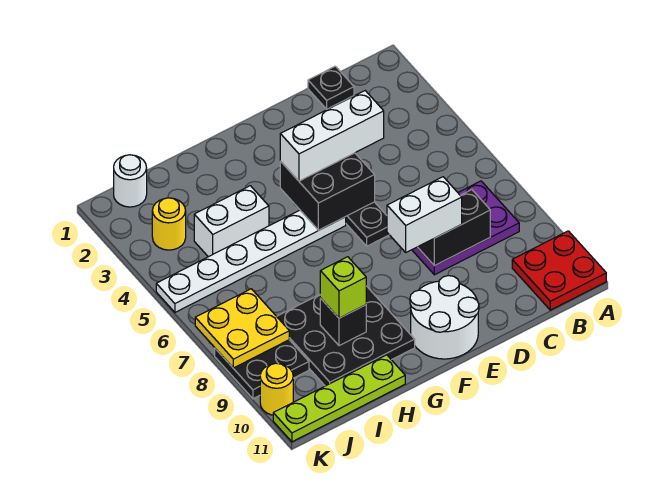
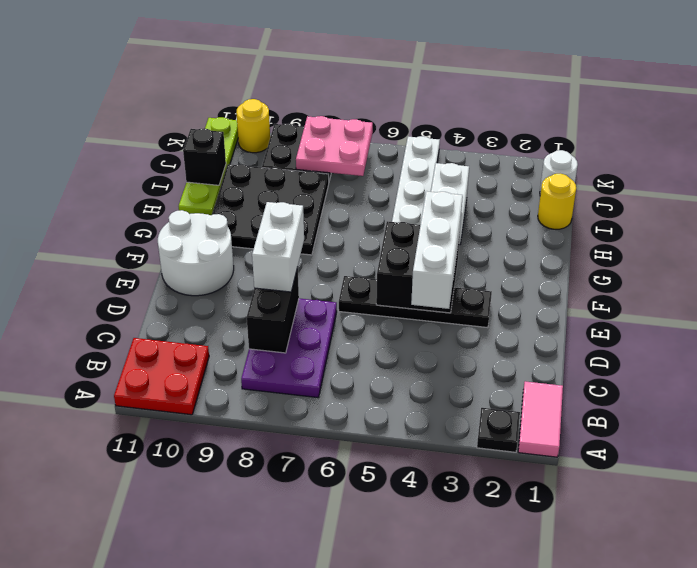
none -> pink 1x2 tile [518,381,563,457]
black 1x1 plate [308,66,354,109] -> black 1x1 plate moved to [477,408,520,452]
black 1x1 brick [320,298,366,346] -> black 1x1 brick moved to [183,128,226,185]
lime 1x1 brick [320,257,366,318] -> none
yellow 1x1 round brick [152,198,186,250] -> yellow 1x1 round brick moved to [538,174,576,229]
yellow 2x2 plate [195,289,289,368] -> pink 2x2 plate [296,116,373,176]

